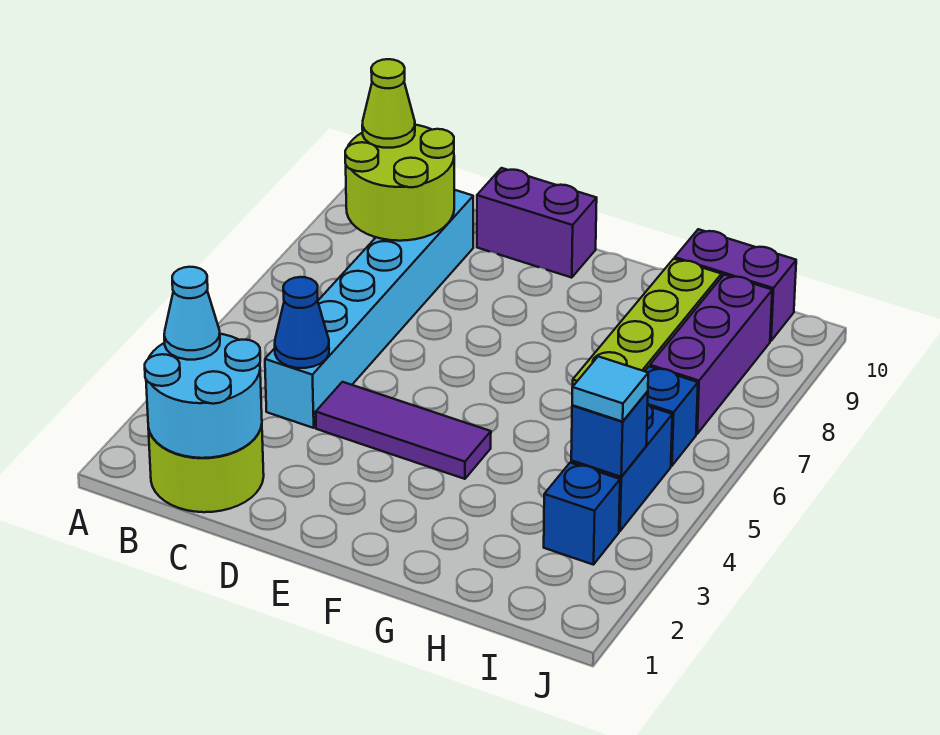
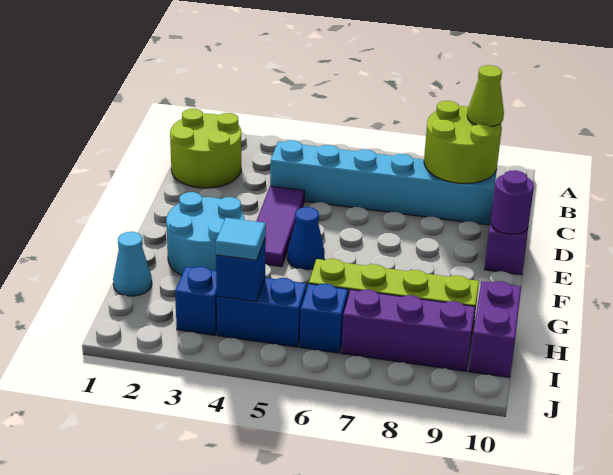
cyan 2x2 round brick [145,334,262,458] -> cyan 2x2 round brick moved to [166,192,244,275]
cyan 1x1 cone [164,267,220,360] -> cyan 1x1 cone moved to [113,232,152,296]
blue 1x1 cone [275,277,329,368] -> blue 1x1 cone moved to [287,207,325,270]
none -> purple 1x1 round brick [491,170,534,234]

